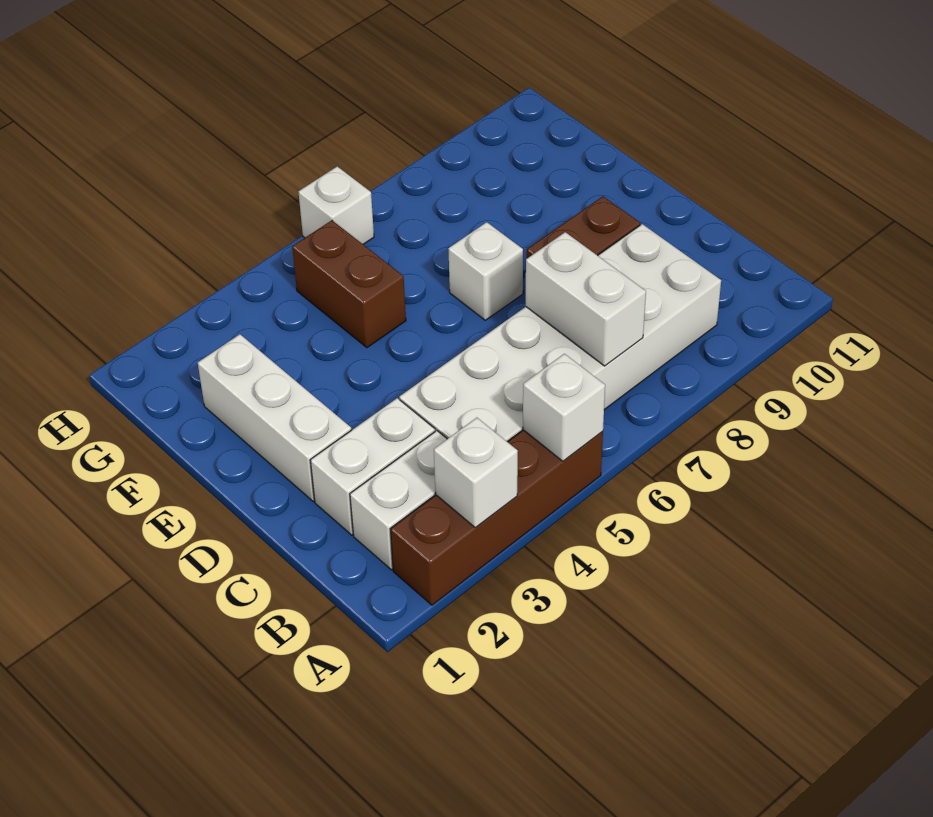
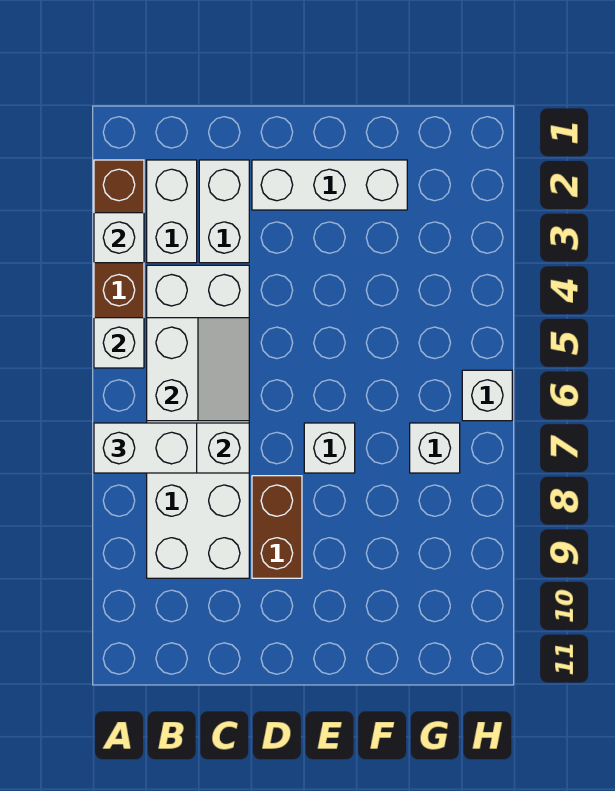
none -> white 1x2 brick [94,423,197,473]
none -> white 2x2 slope [147,318,249,421]
brown 1x2 brick [292,220,406,348] -> none
none -> white 1x1 brick [410,423,460,473]

